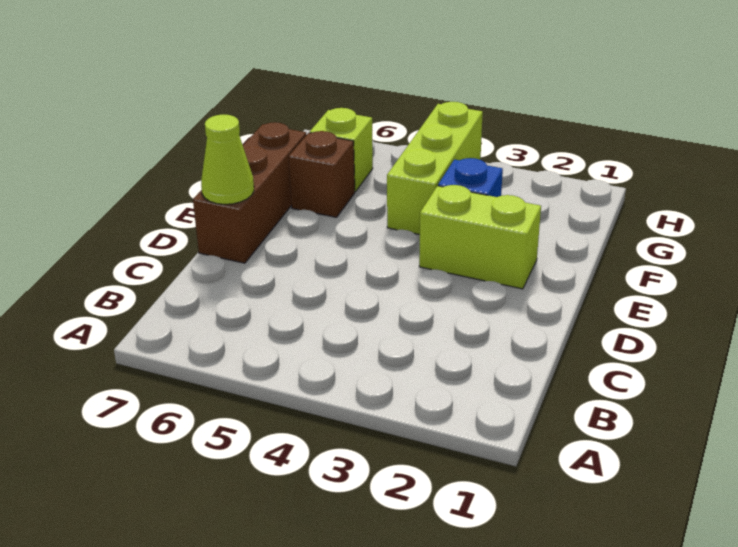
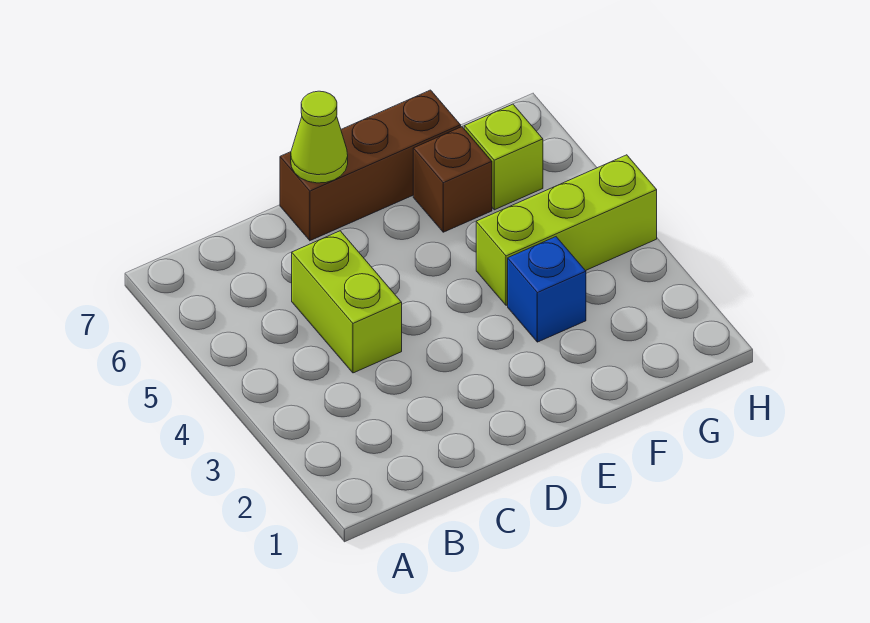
lime 1x2 brick [419,185,541,289] -> lime 1x2 brick moved to [292,231,402,373]

